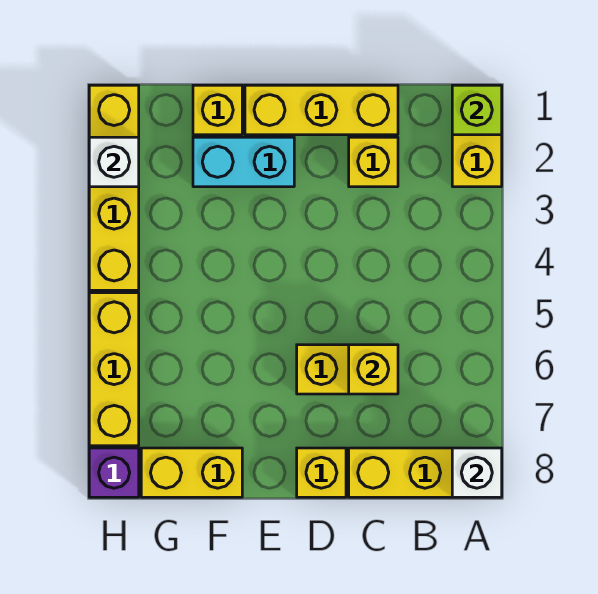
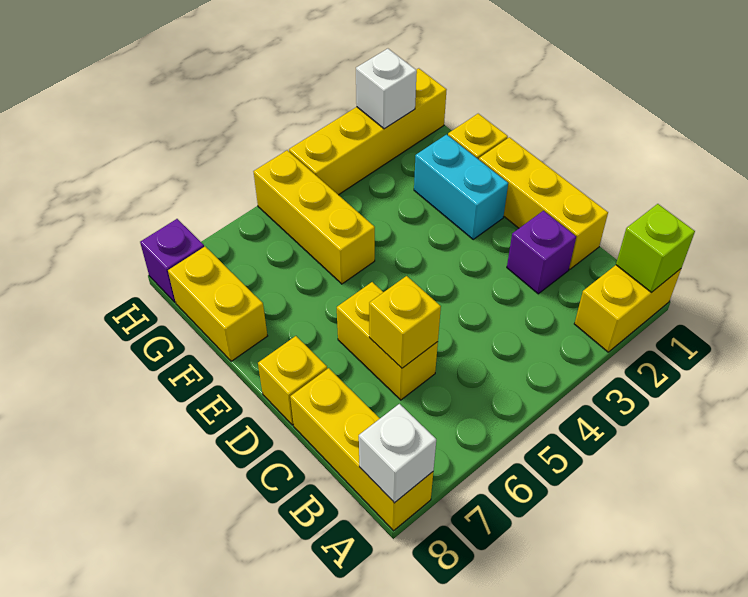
yellow 1x1 brick [349,137,398,187] -> purple 1x1 brick [507,211,576,294]
yellow 1x3 brick [89,293,139,446] -> yellow 1x3 brick turned to [253,150,375,284]

